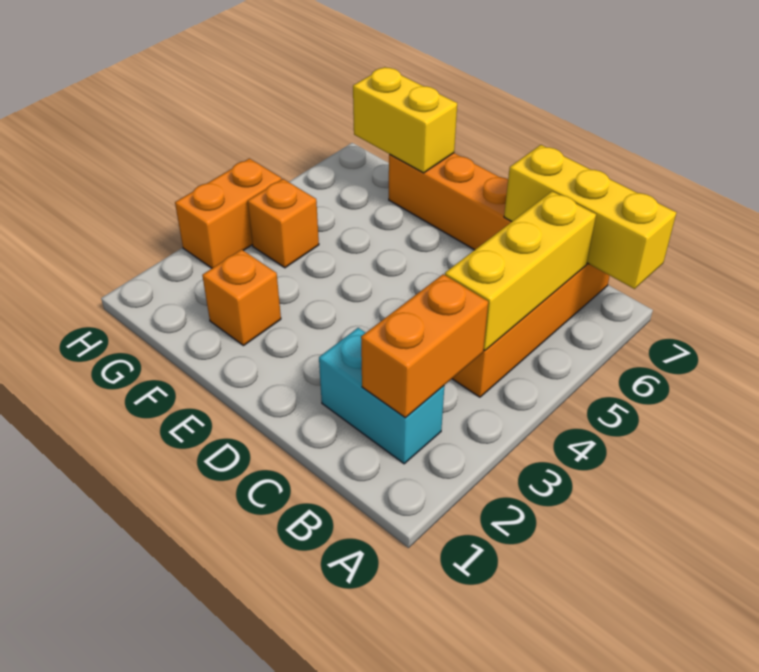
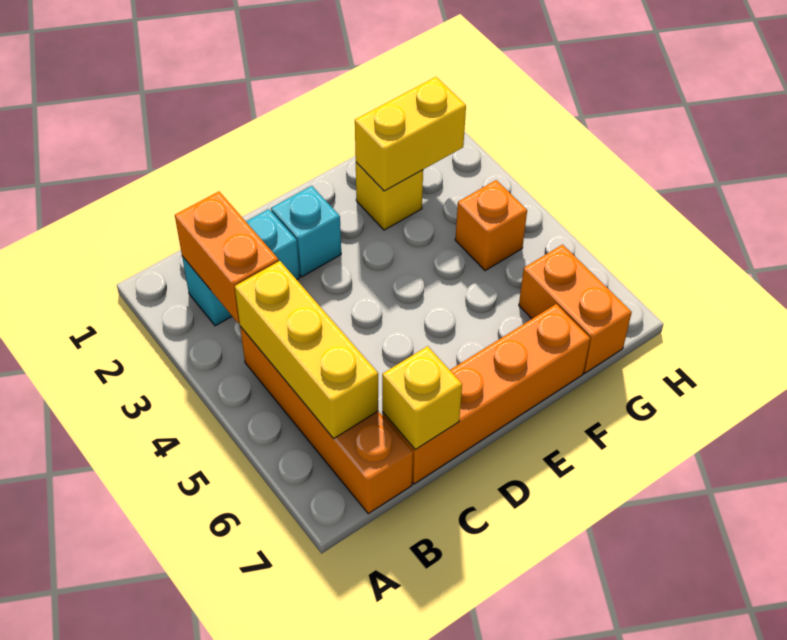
yellow 1x3 brick [504,145,676,289] -> yellow 1x1 brick [382,346,462,450]
none -> cyan 1x1 brick [271,186,341,277]
orange 1x1 brick [202,250,281,346] -> yellow 1x1 brick [356,162,423,230]
yellow 1x2 brick [353,67,457,173] -> yellow 1x2 brick moved to [355,77,466,191]
orange 1x2 brick [175,158,281,268] -> orange 1x2 brick moved to [519,245,632,373]

